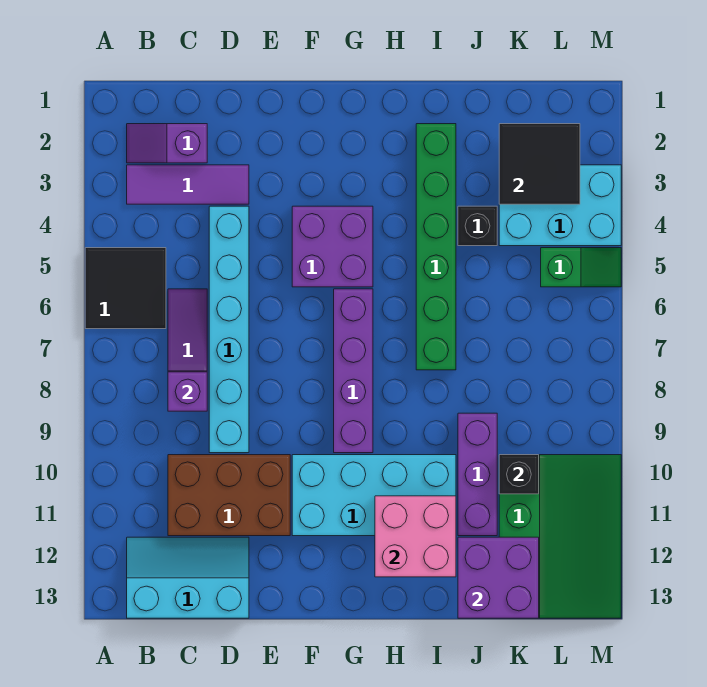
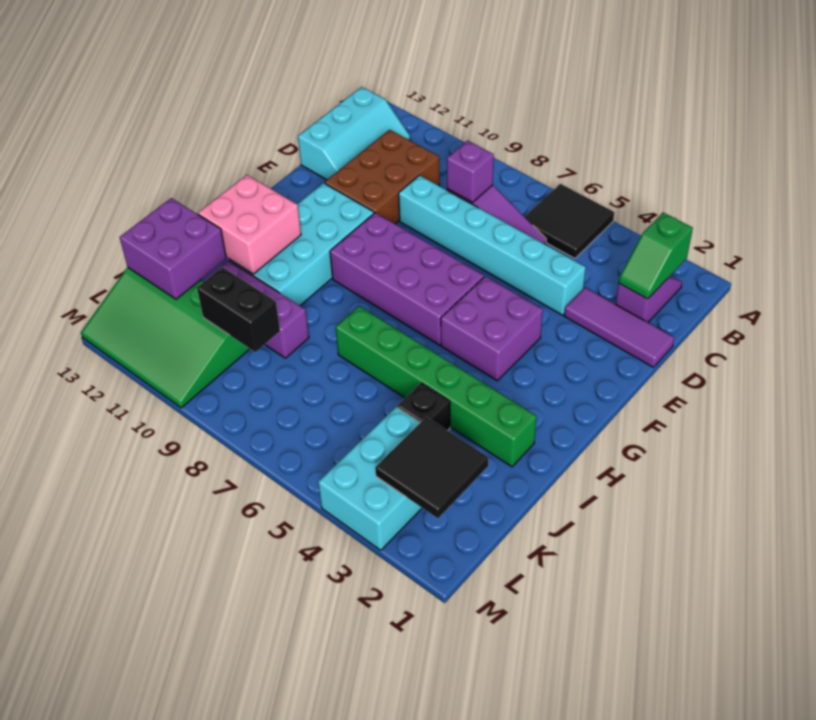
purple 1x3 tile [127,165,249,204] -> purple 1x3 tile turned to [564,288,674,367]
purple 1x4 brick [334,289,373,453] -> purple 2x4 brick [330,213,484,345]
black 1x1 brick [499,455,539,494] -> black 1x2 brick [197,267,280,352]
green 1x2 slope [541,248,621,287] -> green 1x2 slope moved to [618,213,693,299]

